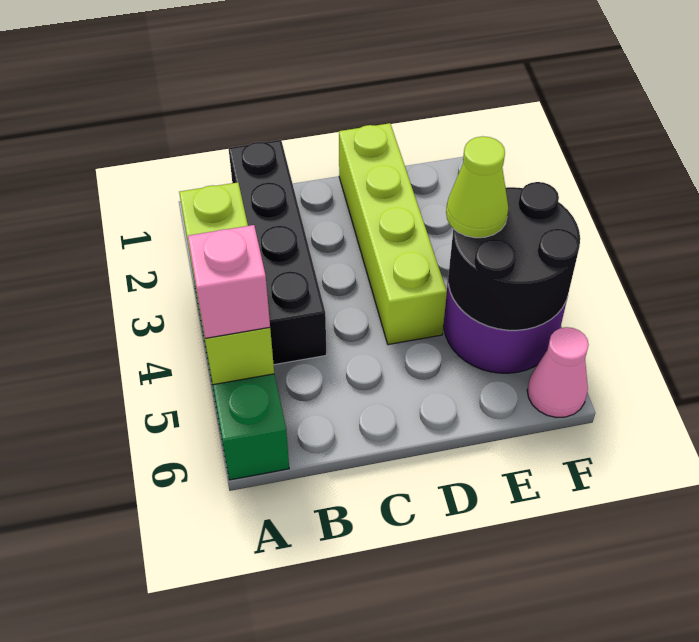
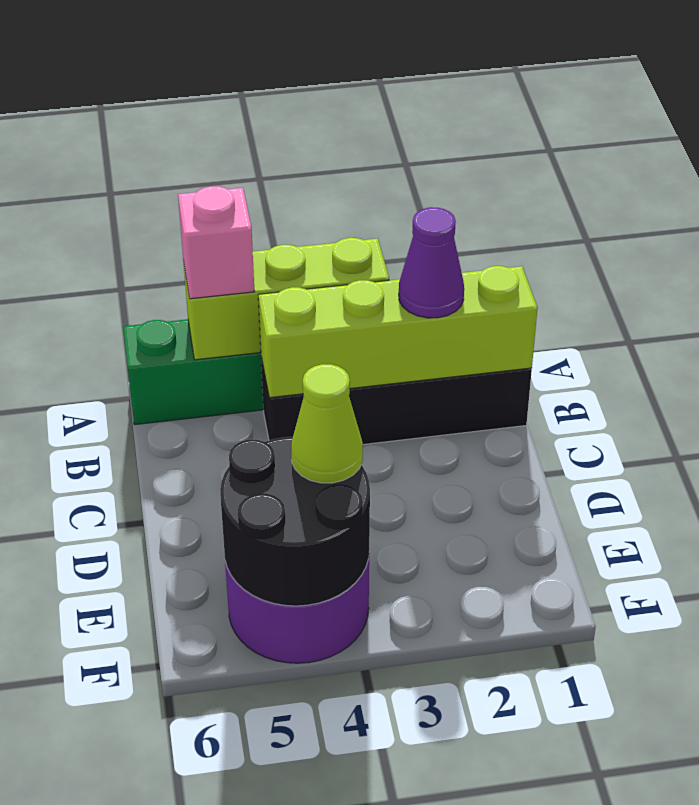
none -> purple 1x1 cone [399,207,464,318]
lime 1x4 brick [339,123,447,345] -> lime 1x4 brick moved to [258,266,537,398]
pink 1x1 cone [527,327,589,418] -> none

